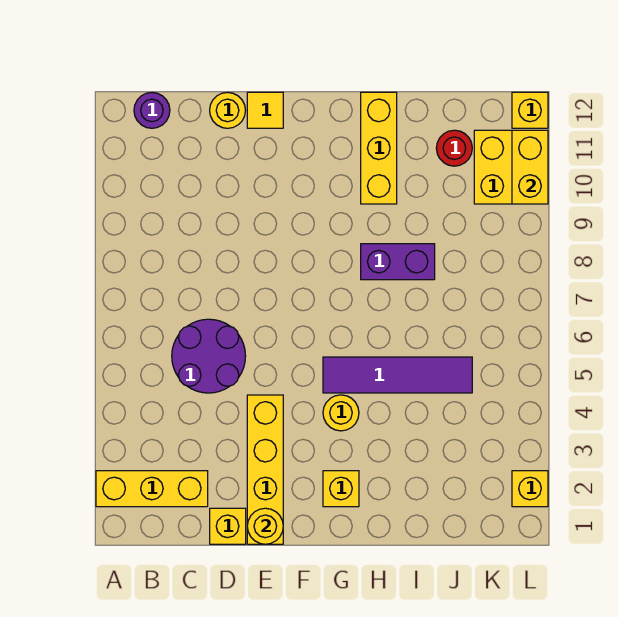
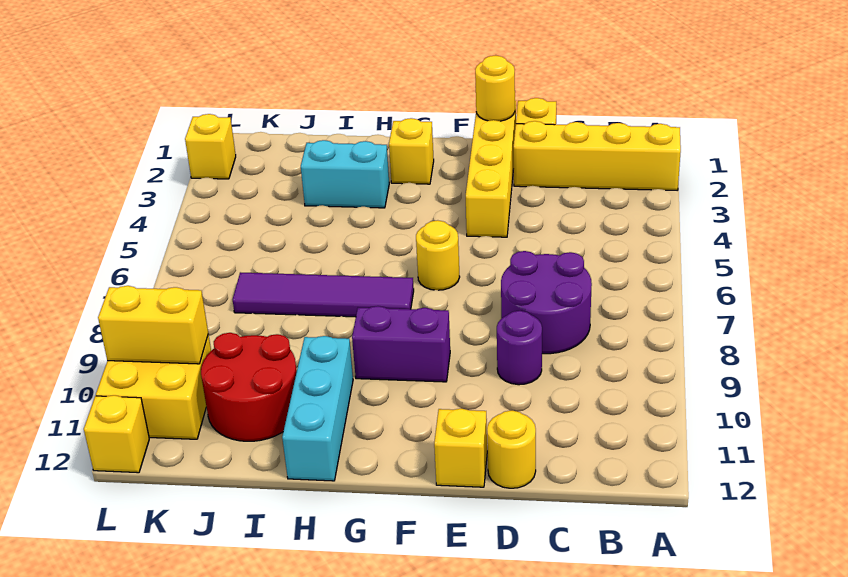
yellow 1x3 brick [96,471,208,507] -> yellow 1x4 brick [514,121,681,190]
purple 1x1 round brick [134,93,170,128] -> purple 1x1 round brick moved to [497,311,542,385]
purple 2x2 round brick [172,319,246,393] -> purple 2x2 round brick moved to [501,251,592,354]
yellow 1x1 tile [247,92,283,128] -> yellow 1x1 brick [434,408,487,487]
yellow 1x1 round brick [323,395,359,431] -> yellow 1x1 round brick moved to [416,220,460,290]
purple 1x4 tile [323,357,472,393] -> purple 1x4 tile moved to [233,272,414,317]
none -> cyan 1x2 brick [301,140,389,208]
purple 1x2 brick [361,244,435,280] -> purple 1x2 brick moved to [352,306,450,382]
yellow 1x3 brick [361,92,397,204] -> cyan 1x3 brick [282,336,353,481]
red 1x1 round brick [436,130,472,166] -> red 2x2 round brick [201,333,297,441]
yellow 1x2 brick [512,130,548,204] -> yellow 1x2 brick turned to [98,286,208,364]

